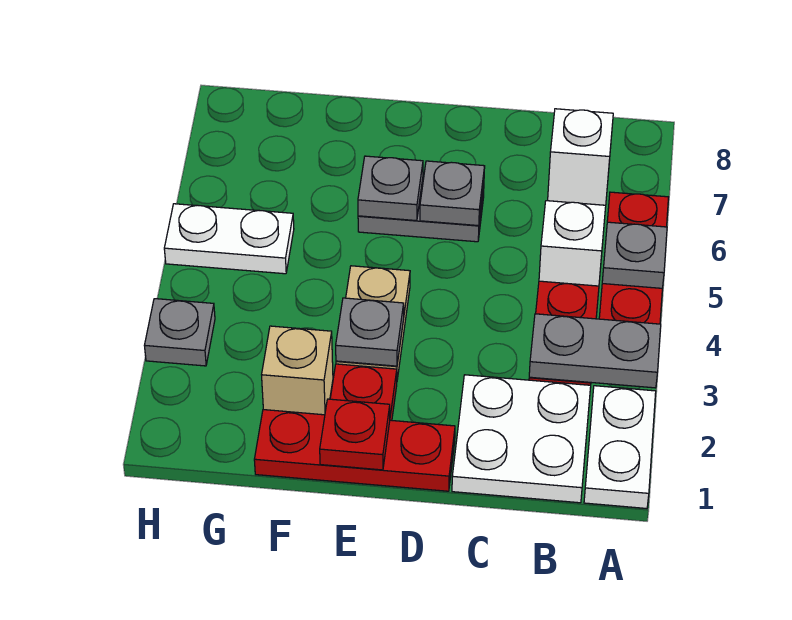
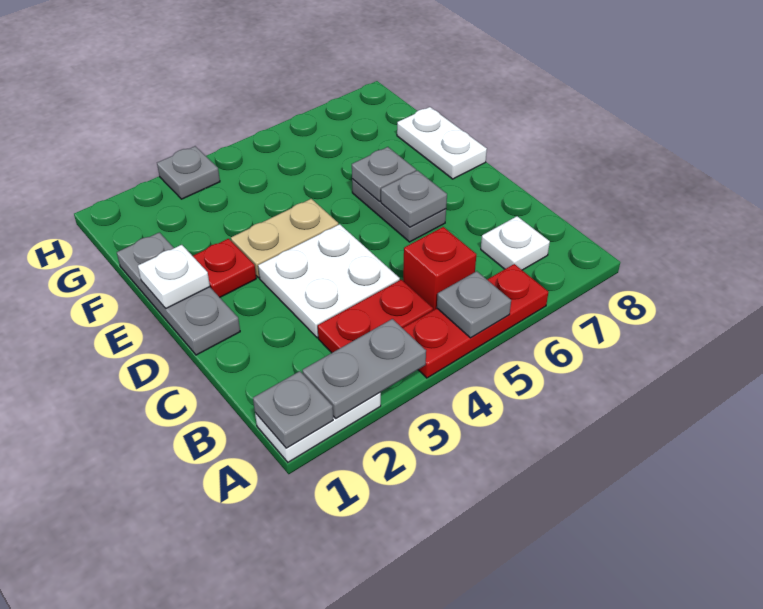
grey 1x2 plate [529,314,661,388] -> grey 1x2 plate turned to [302,319,426,419]
white 2x2 plate [452,375,591,503] -> white 2x2 plate moved to [258,224,400,338]
white 1x1 brick [539,201,606,286] -> red 1x1 brick [403,227,476,310]
white 1x1 brick [548,109,613,205] -> white 1x1 plate [481,216,550,270]
red 1x3 plate [254,410,455,491] -> grey 1x3 plate [117,232,240,355]
red 1x1 plate [320,399,390,470] -> white 1x1 plate [138,245,210,308]
grey 1x1 plate [336,298,404,366] -> grey 1x1 plate moved to [253,371,333,448]
tan 1x1 brick [262,326,333,415] -> none
white 1x2 plate [164,204,294,274] -> white 1x2 plate moved to [397,107,487,179]

